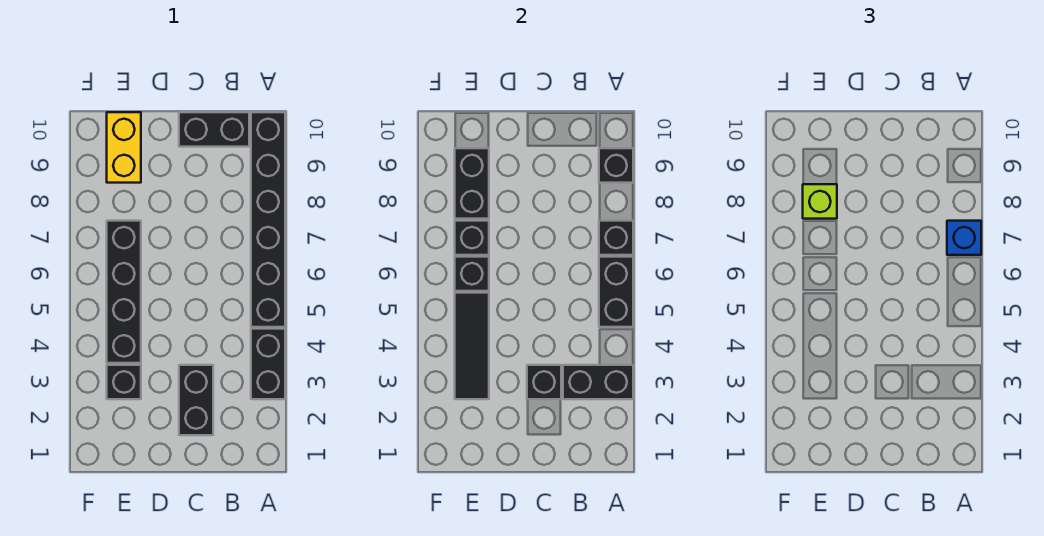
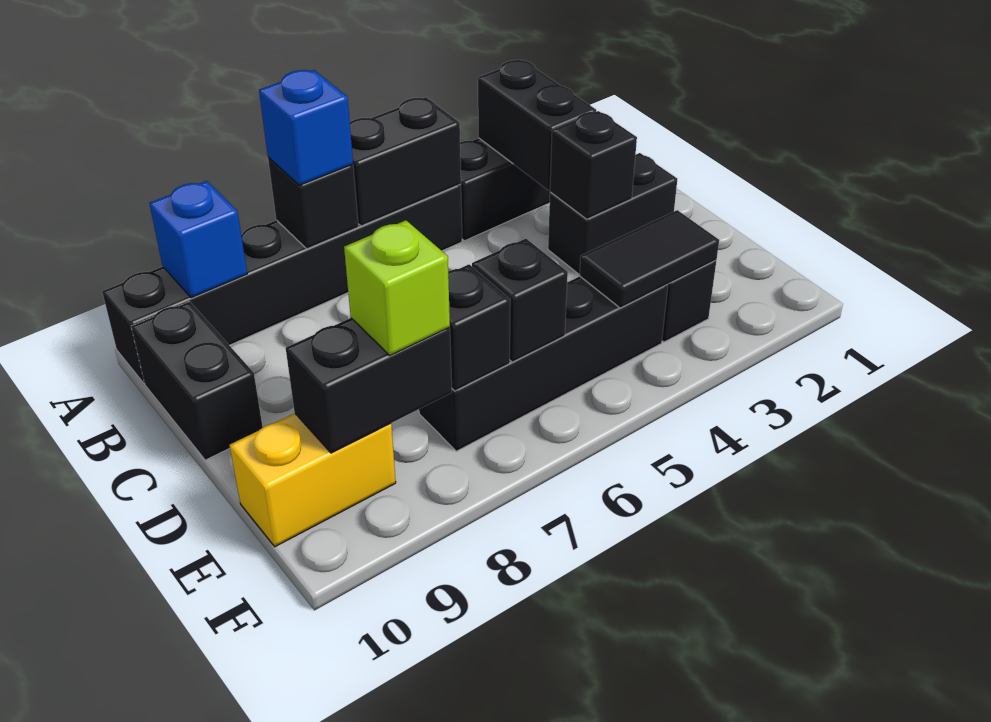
black 1x1 brick [599,148,633,183] -> blue 1x1 brick [149,181,247,298]
black 1x3 tile [455,293,489,399] -> black 1x2 tile [580,210,719,308]

